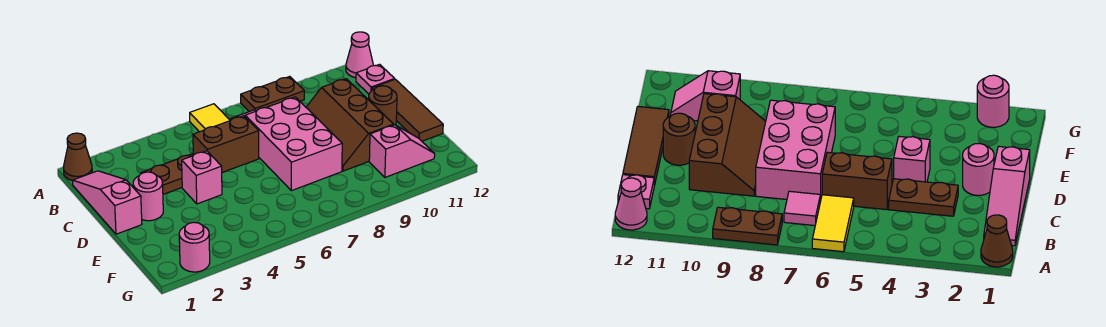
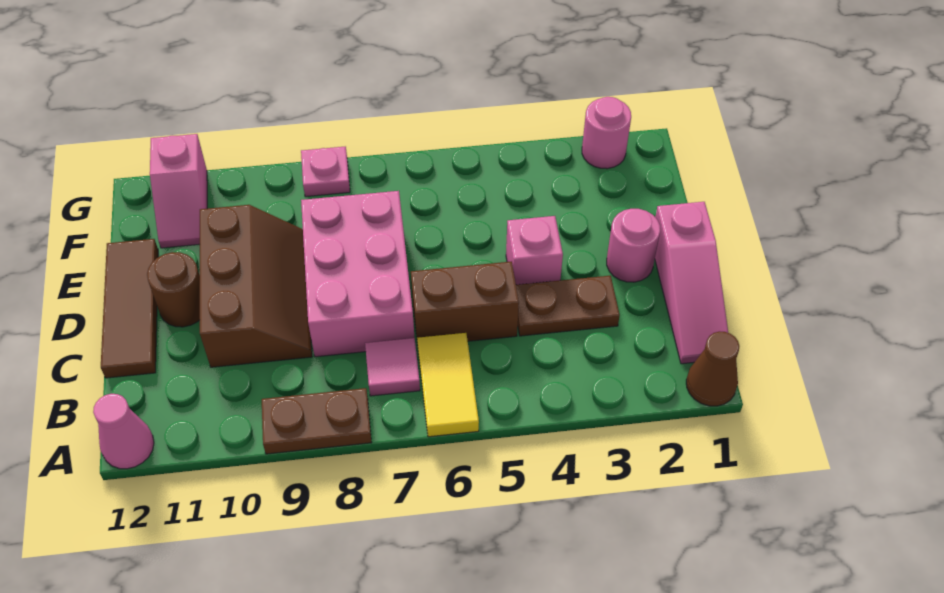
pink 1x1 plate [356,64,395,94] -> pink 1x1 plate moved to [301,147,350,197]
pink 1x2 slope [369,125,435,177] -> pink 1x2 slope turned to [150,134,207,248]

